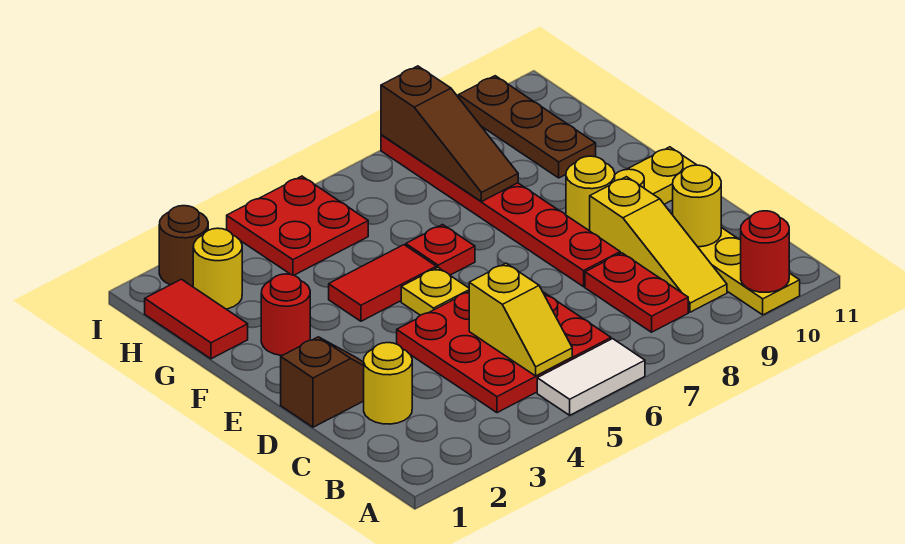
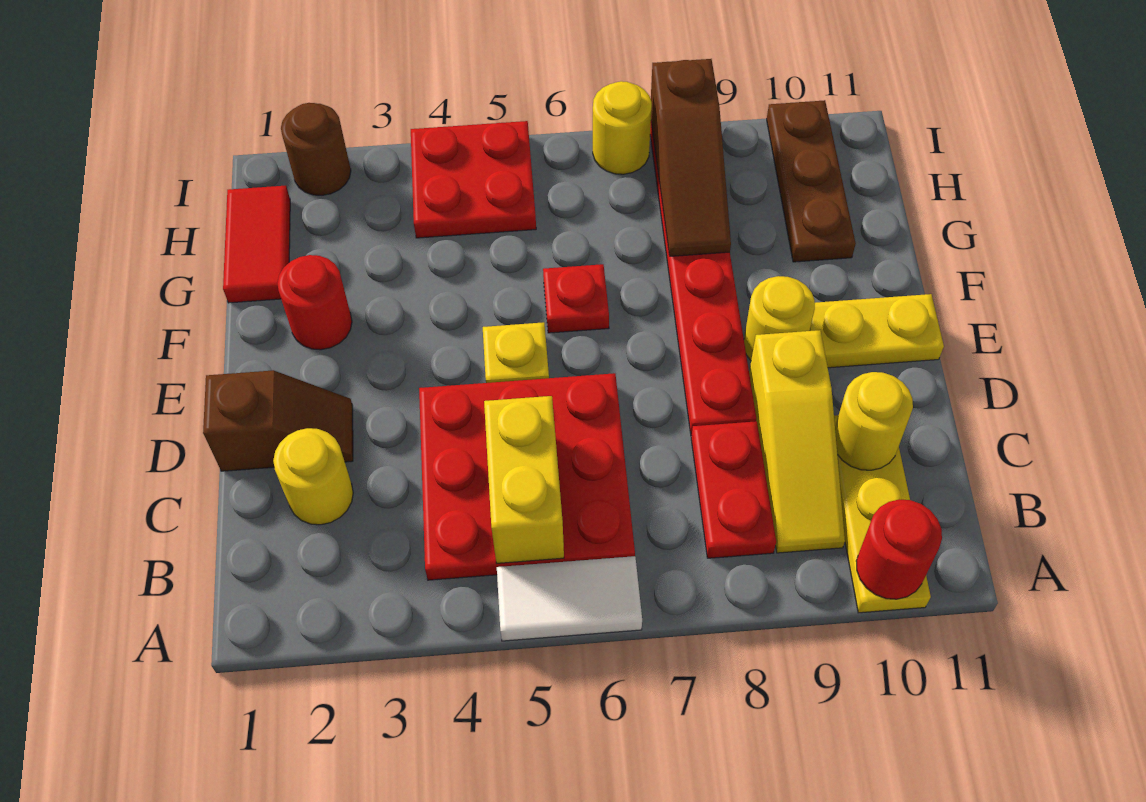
yellow 1x2 slope [469,263,572,376] -> yellow 1x2 brick [484,396,564,563]
red 1x2 tile [329,245,436,321] -> none
yellow 1x1 round brick [193,228,242,309] -> yellow 1x1 round brick moved to [593,81,652,174]

